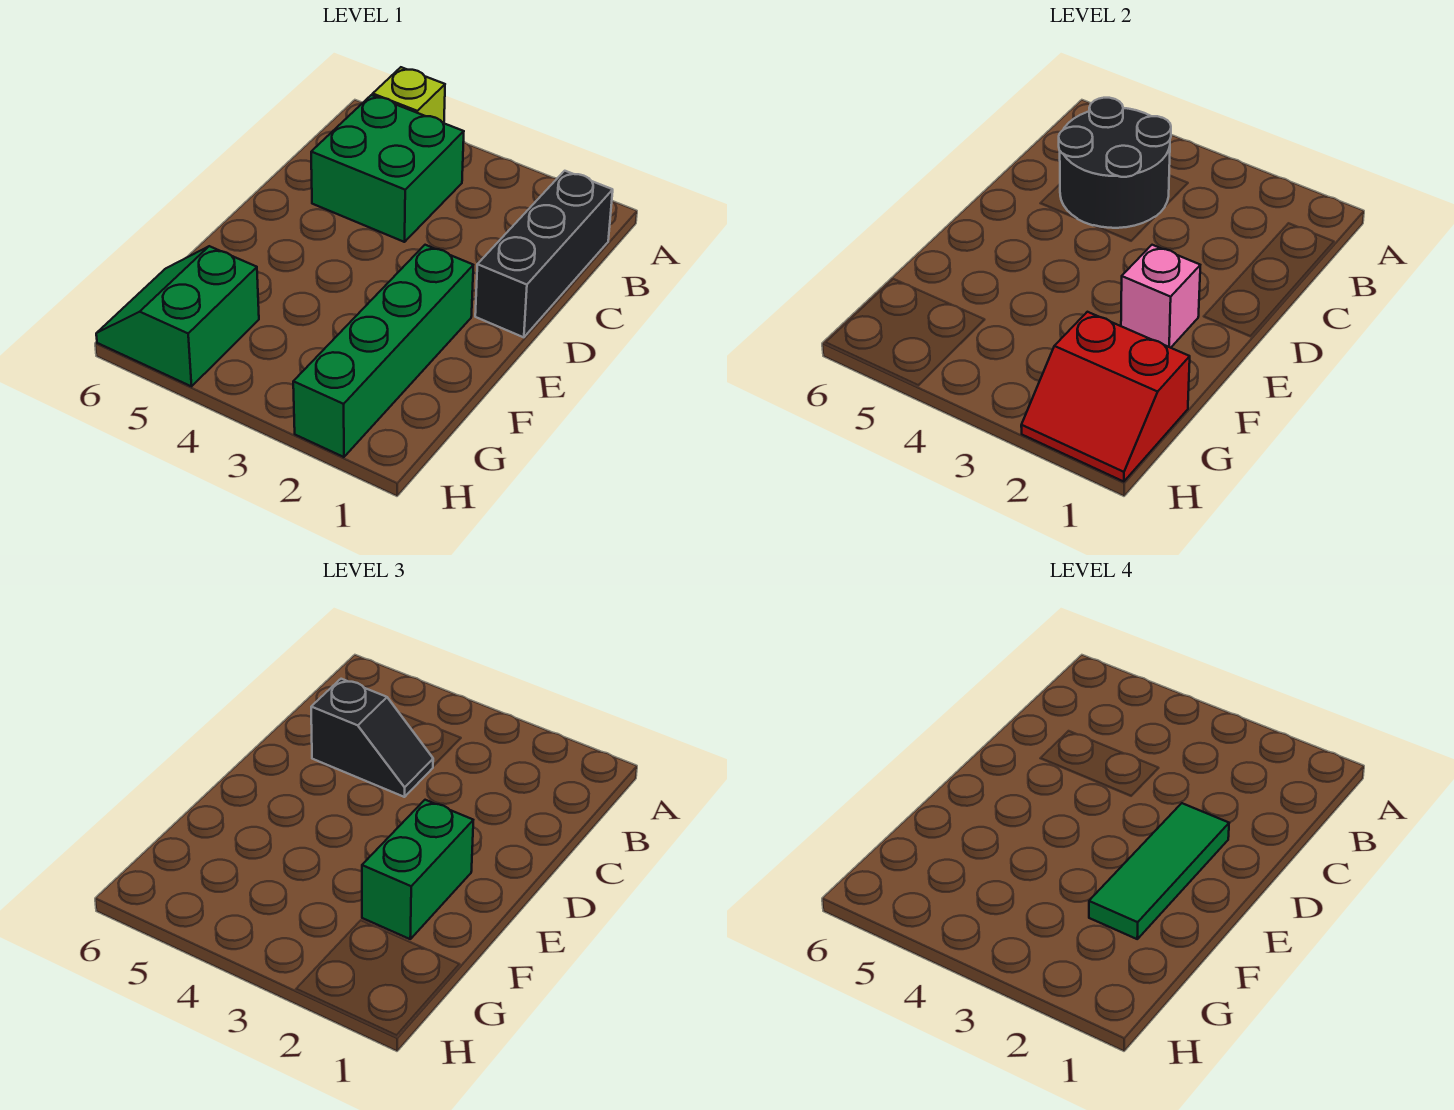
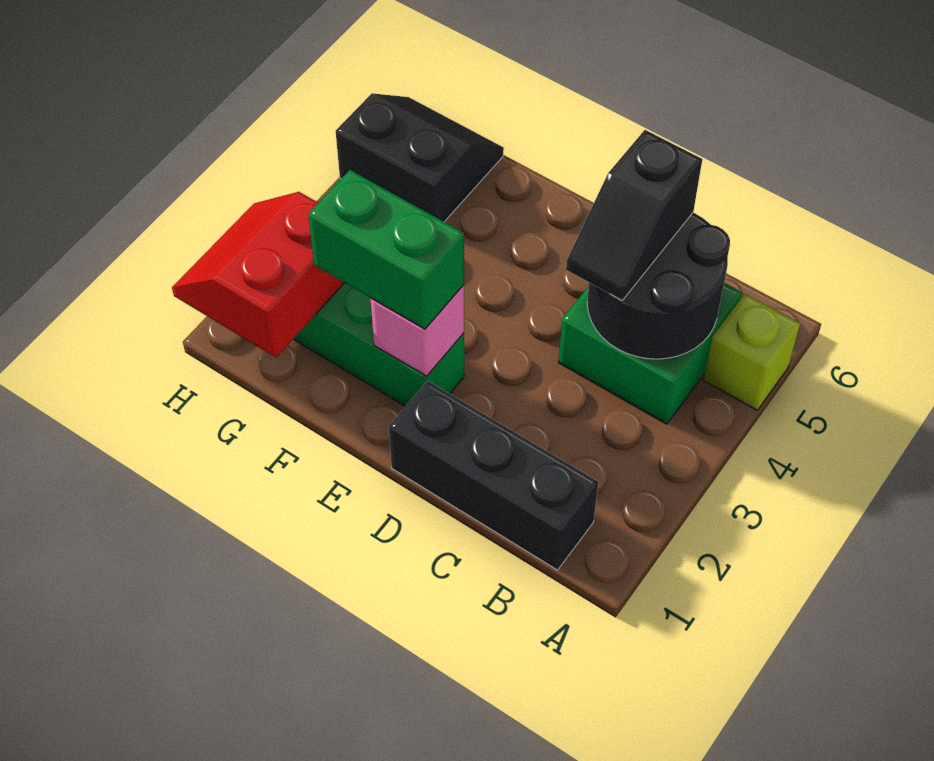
green 1x3 tile [1089,803,1229,939] -> none
green 2x2 slope [96,246,259,386] -> black 2x2 slope [336,93,504,222]

